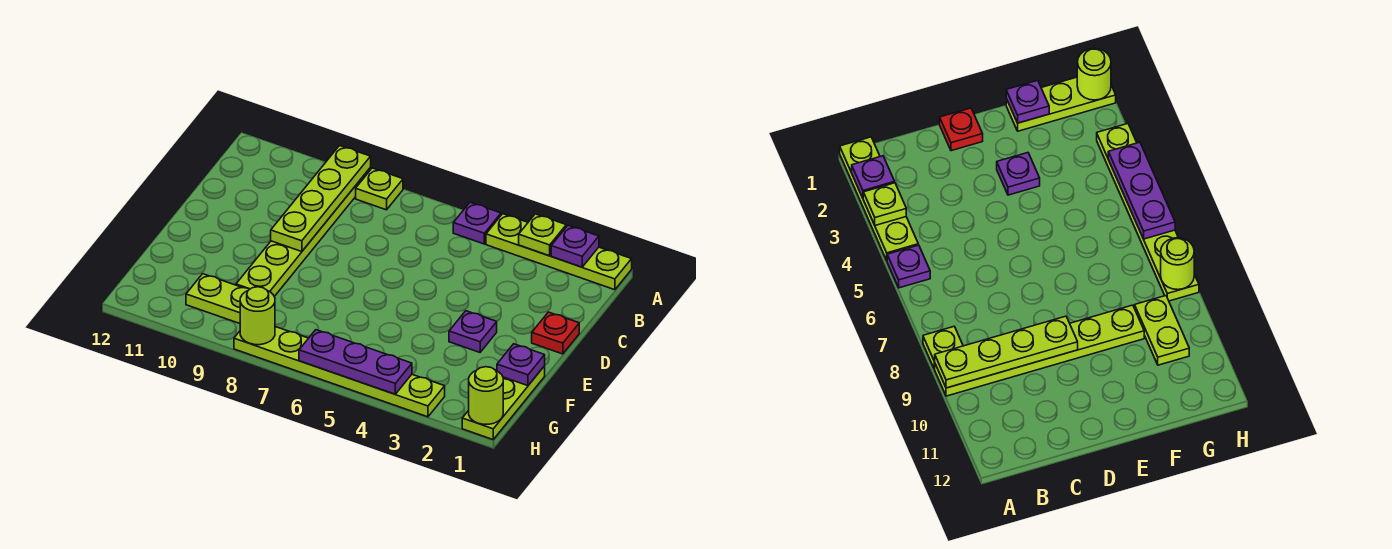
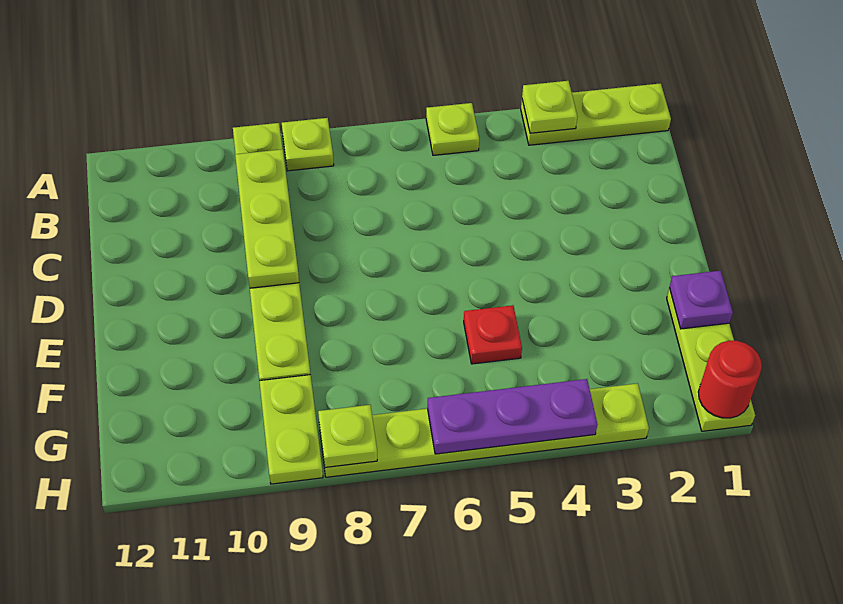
lime 1x4 plate [486,214,632,290] -> lime 1x3 plate [521,83,671,145]
purple 1x1 plate [551,225,599,267] -> none
purple 1x1 plate [453,202,501,244] -> lime 1x1 plate [426,103,479,155]
lime 1x4 plate [271,145,371,252] -> lime 1x3 plate [235,149,299,288]
red 1x1 plate [532,312,579,354] -> red 1x1 plate moved to [464,305,522,364]
purple 1x1 plate [449,311,497,352] -> none
lime 1x2 plate [186,274,249,324] -> lime 1x2 plate turned to [259,375,323,484]
lime 1x1 round brick [469,367,503,424] -> red 1x1 round brick [698,341,762,418]
lime 1x1 round brick [240,287,275,345] -> lime 1x1 plate [318,405,377,467]

